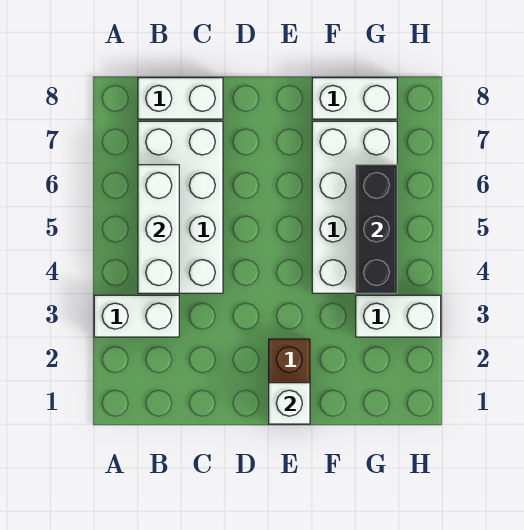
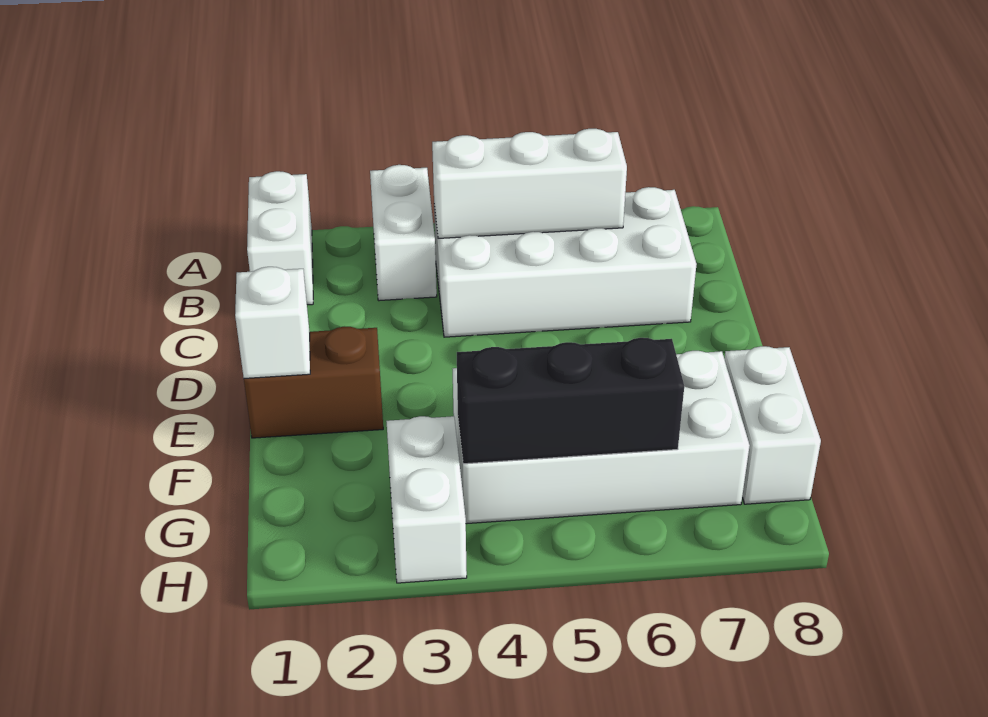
white 1x2 brick [138,78,223,119] -> white 1x2 brick moved to [247,171,313,305]

